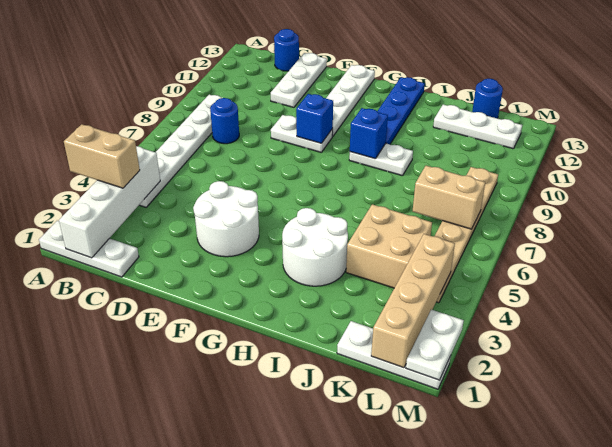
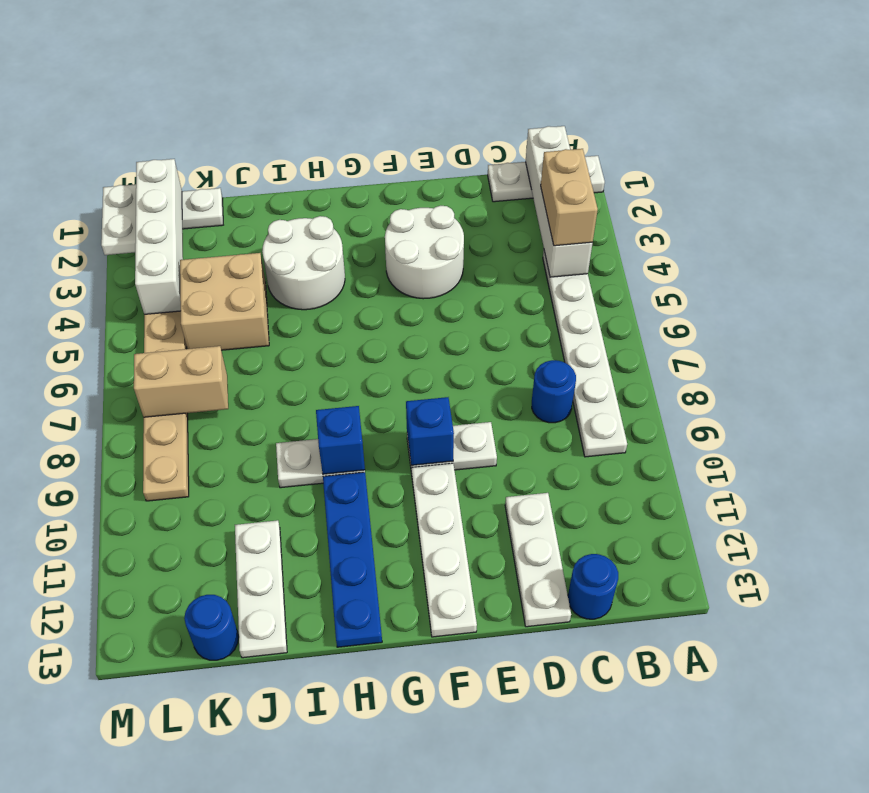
tan 1x2 brick [64,124,140,188] -> tan 1x2 brick turned to [541,149,598,246]
white 1x3 plate [433,105,522,149] -> white 1x3 plate turned to [235,520,287,658]
tan 1x4 brick [371,234,455,368] -> white 1x4 brick [135,159,183,314]

